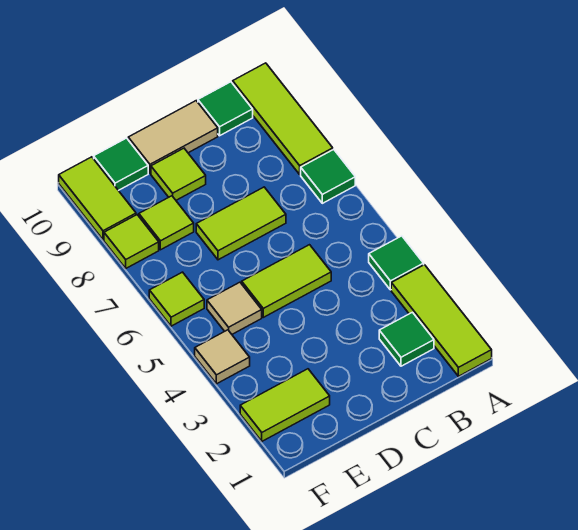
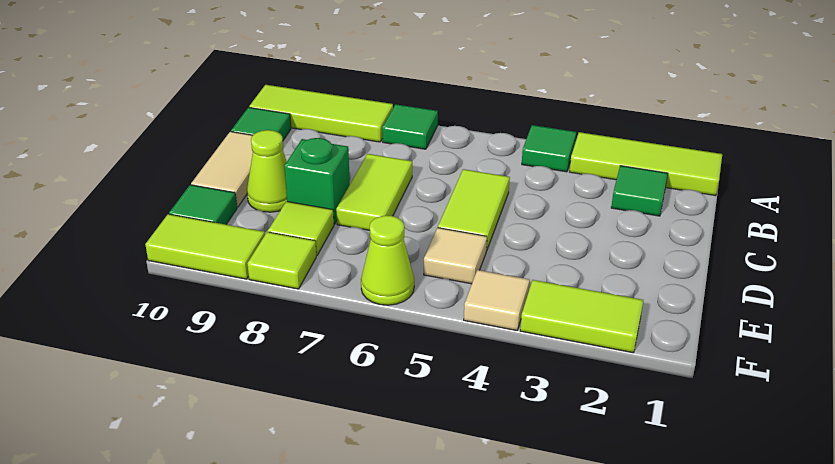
none -> green 1x1 brick [284,138,350,224]
lime 1x1 tile [151,148,206,200] -> lime 1x1 cone [247,130,287,212]
lime 1x2 tile [240,369,330,441] -> lime 1x2 tile turned to [520,280,643,353]
lime 1x1 tile [149,272,204,326] -> lime 1x1 cone [361,215,414,305]

